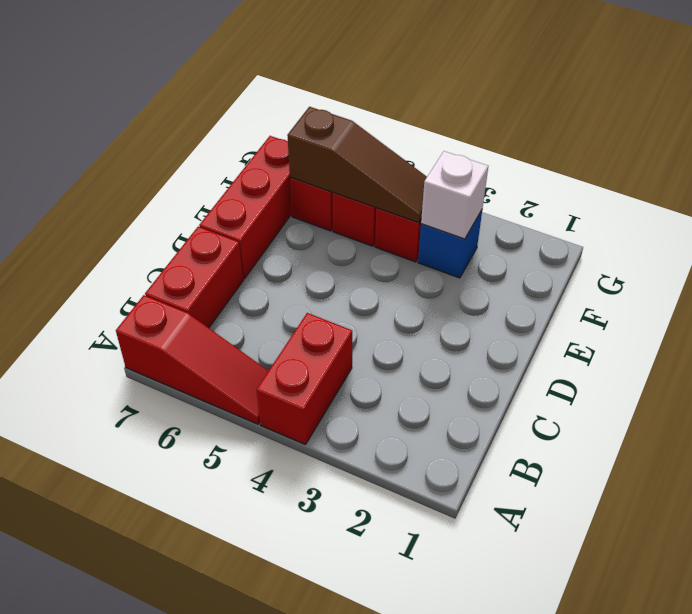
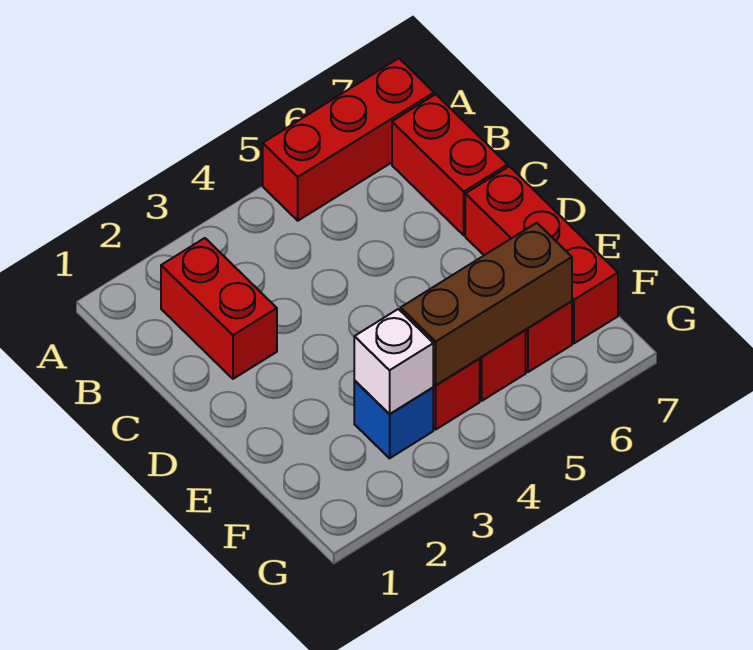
red 1x2 brick [256,313,352,445] -> red 1x2 brick moved to [161,238,277,379]
red 1x3 slope [116,295,268,424] -> red 1x3 brick [263,58,434,221]
brown 1x3 slope [287,107,427,223] -> brown 1x3 brick [401,223,572,385]

